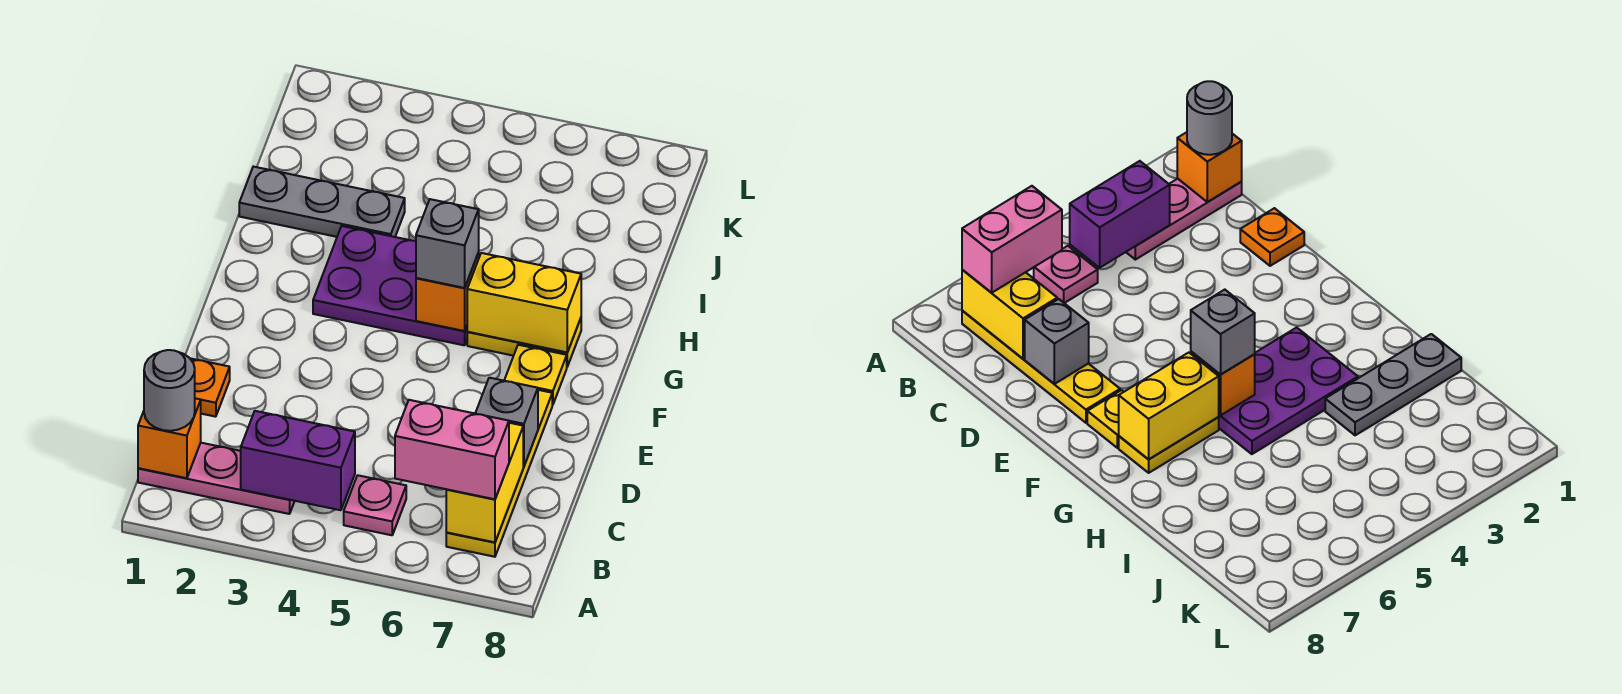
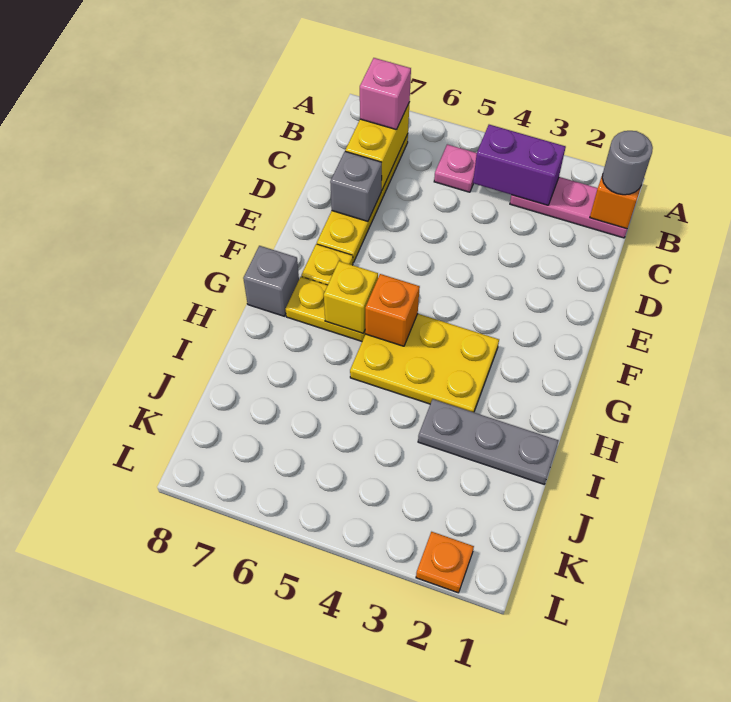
pink 1x2 brick [395,400,509,499] -> pink 1x1 brick [360,58,411,130]
orange 1x1 plate [190,358,230,417] -> orange 1x1 plate moved to [416,532,474,593]
purple 2x3 plate [313,226,480,345] -> yellow 2x3 plate [350,314,499,412]
grey 1x1 brick [416,199,479,288] -> grey 1x1 brick moved to [243,246,299,316]
yellow 1x2 brick [467,253,581,352] -> yellow 1x1 brick [324,261,378,333]

